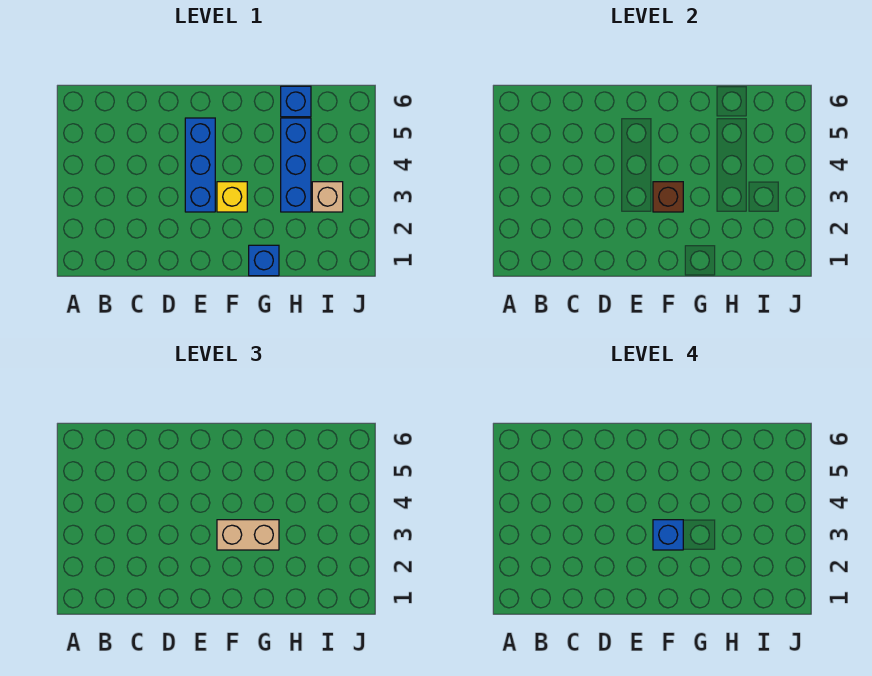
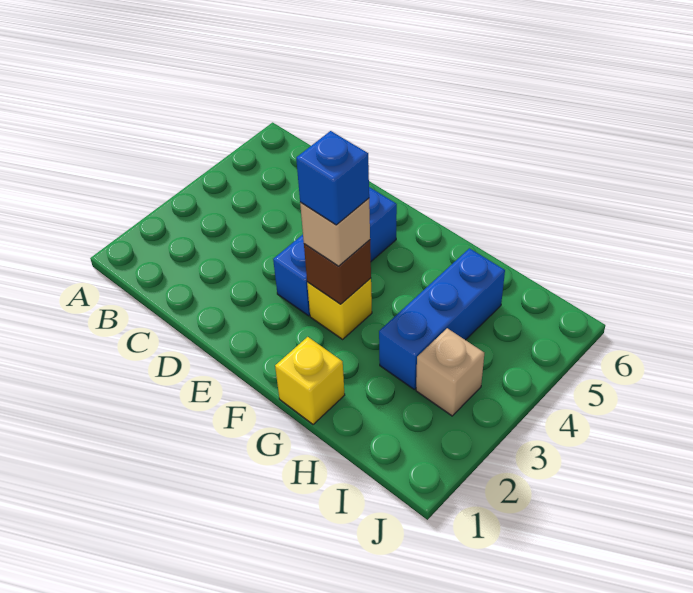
tan 1x2 brick [217,520,279,550] -> tan 1x1 brick [300,198,370,266]
blue 1x1 brick [249,245,279,276] -> yellow 1x1 brick [275,337,345,424]
blue 1x1 brick [281,86,311,117] -> none

